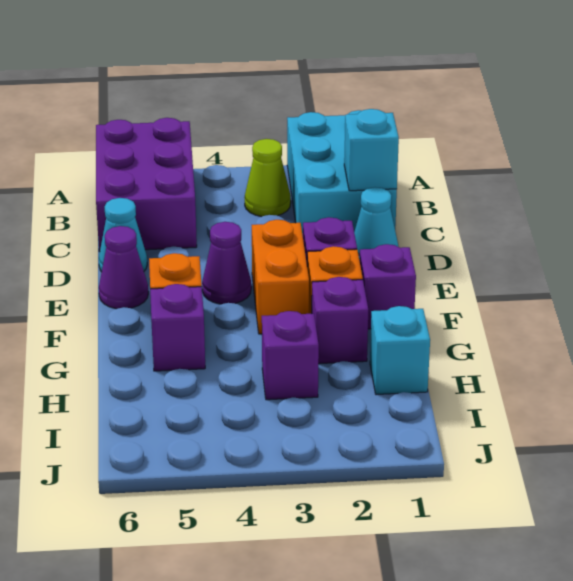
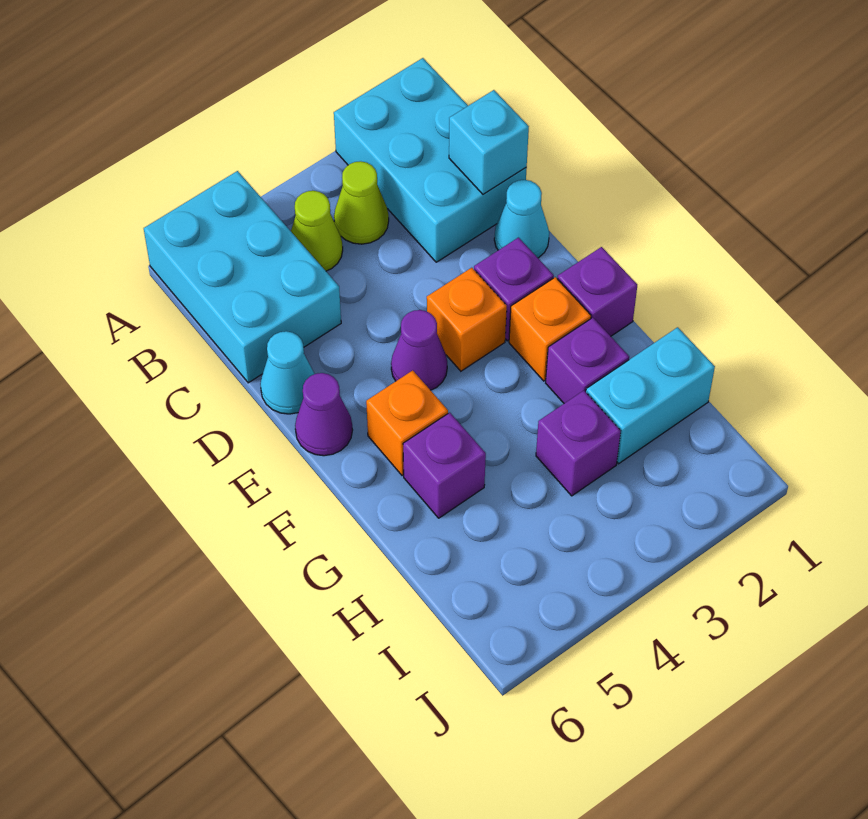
purple 2x3 brick [96,118,197,252] -> cyan 2x3 brick [144,171,341,383]
none -> lime 1x1 cone [291,191,343,271]
orange 1x2 brick [252,220,309,334] -> orange 1x1 brick [427,268,507,371]
cyan 1x1 brick [370,306,430,395] -> cyan 1x2 brick [586,327,715,464]

